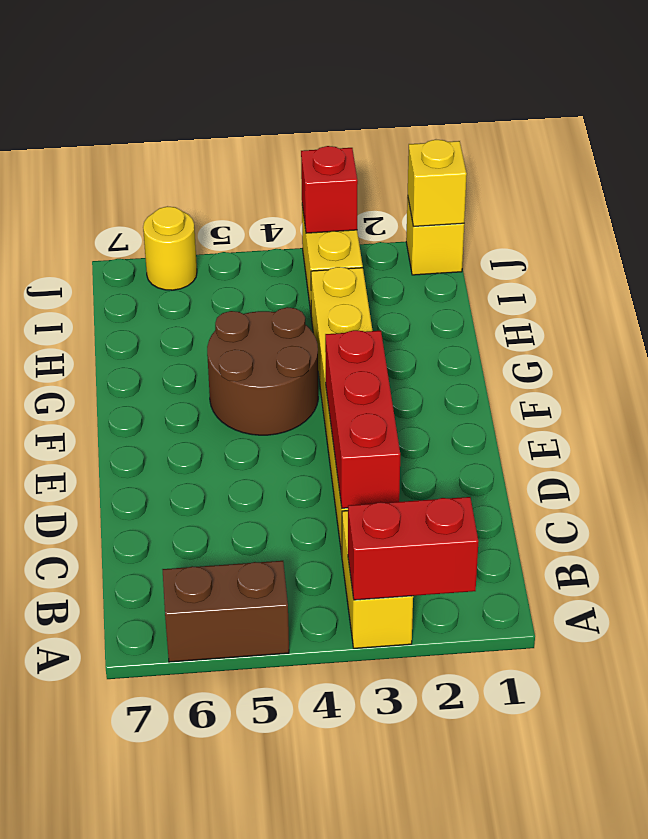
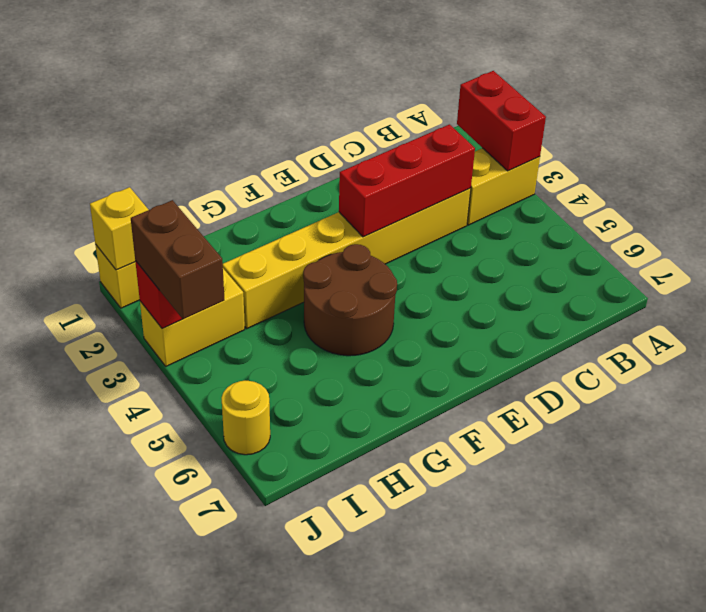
brown 1x2 brick [162,561,289,662] -> brown 1x2 brick moved to [131,200,224,319]

